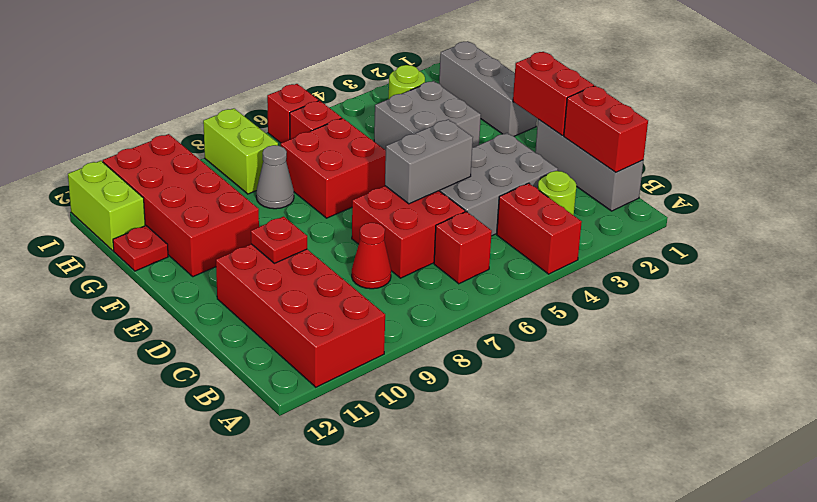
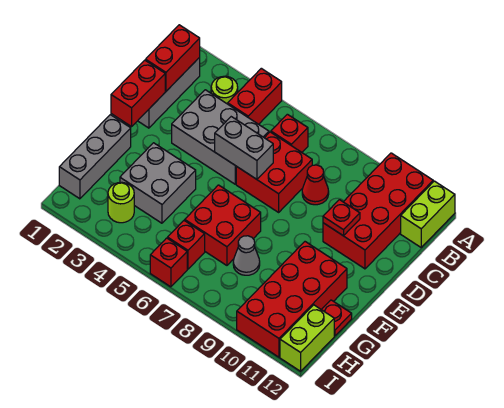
lime 1x2 brick [203,108,278,194] -> lime 1x2 brick moved to [401,181,455,247]

